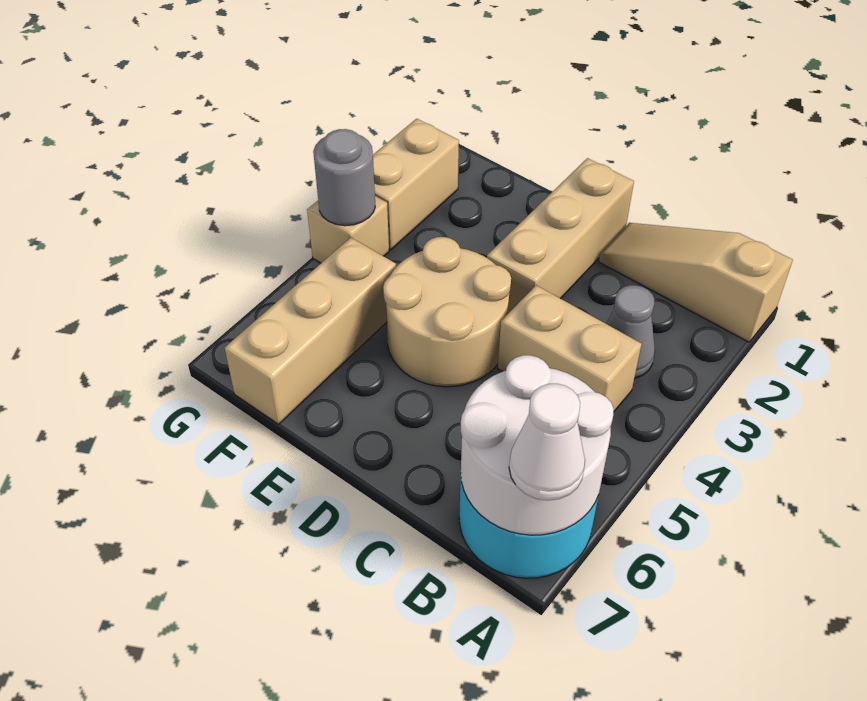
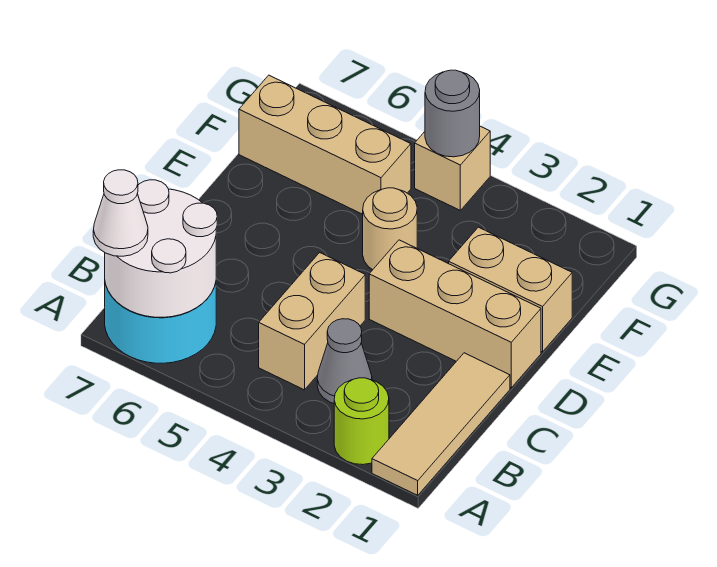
tan 1x3 slope [599,223,793,342] -> tan 1x3 tile [372,353,510,495]
none -> lime 1x1 round brick [334,378,389,465]
tan 2x2 round brick [383,237,511,387] -> tan 1x1 round brick [363,188,417,270]
tan 1x2 brick [373,119,459,250] -> tan 1x2 brick moved to [449,227,572,352]

